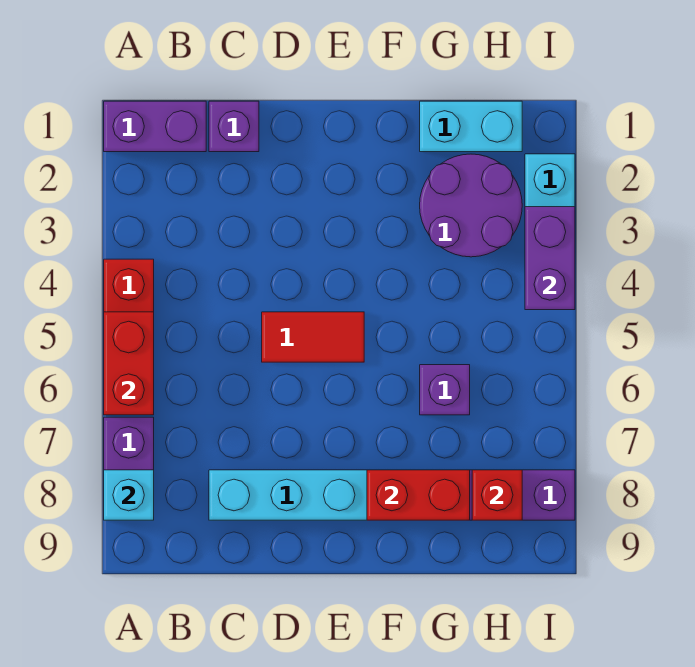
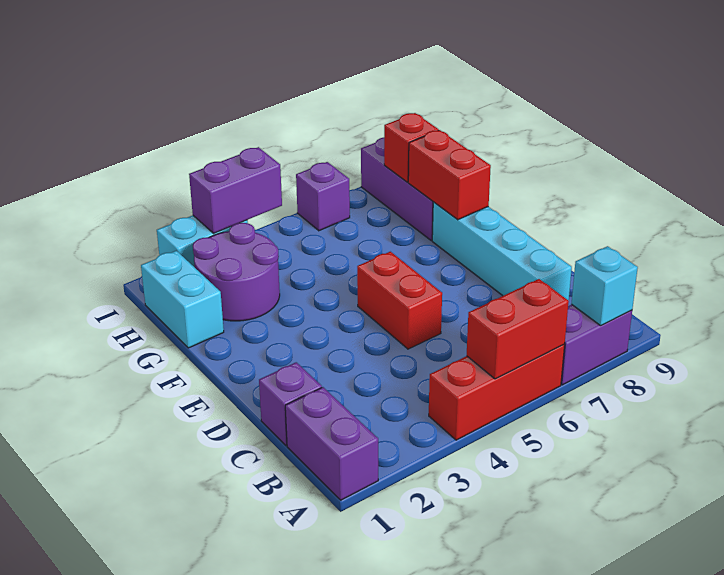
red 1x2 tile [262,312,364,362] -> red 1x2 brick [357,252,442,349]
purple 1x1 brick [420,365,470,415] -> purple 1x1 brick moved to [296,162,350,231]

